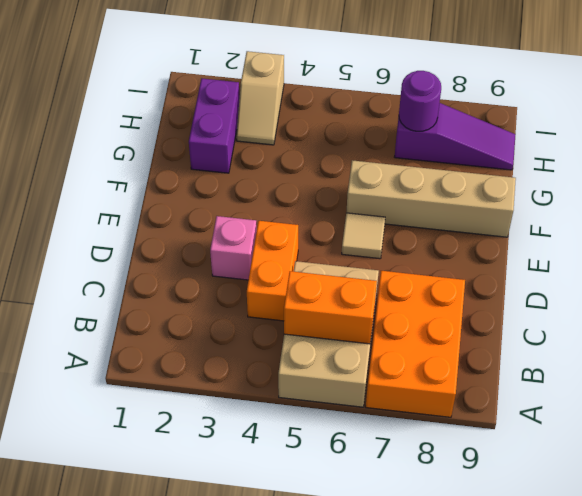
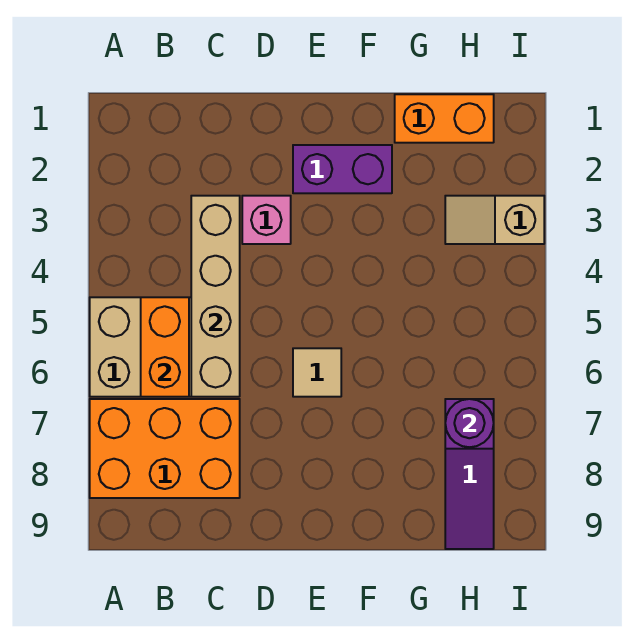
orange 1x2 brick [247,221,298,321] -> orange 1x2 brick moved to [395,94,494,143]
tan 1x4 brick [346,160,516,237] -> tan 1x4 brick moved to [191,196,240,397]
purple 1x2 brick [189,78,240,173] -> purple 1x2 brick moved to [293,145,392,193]

